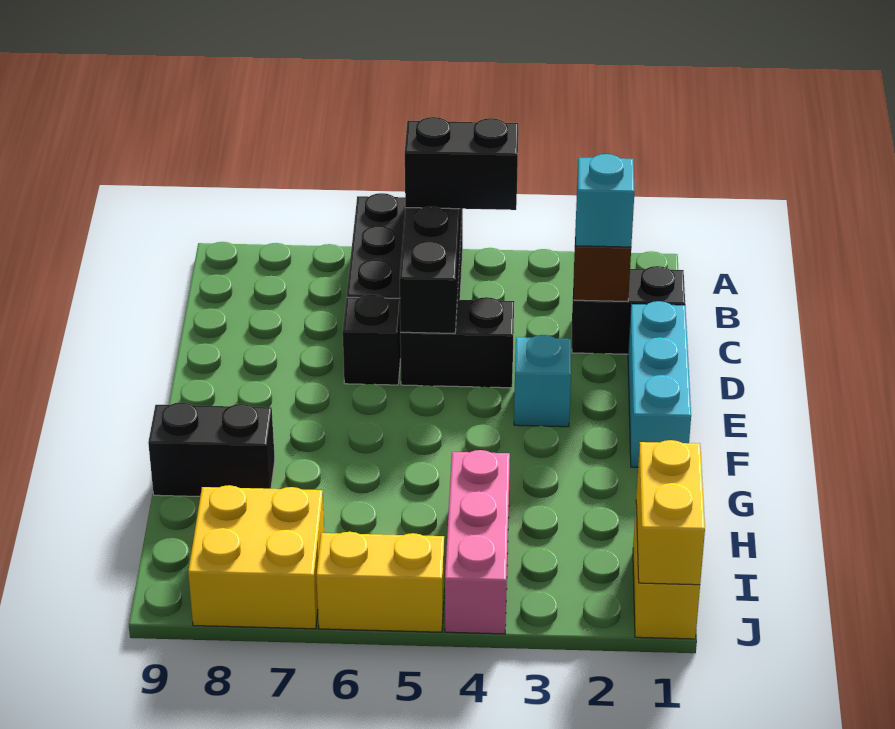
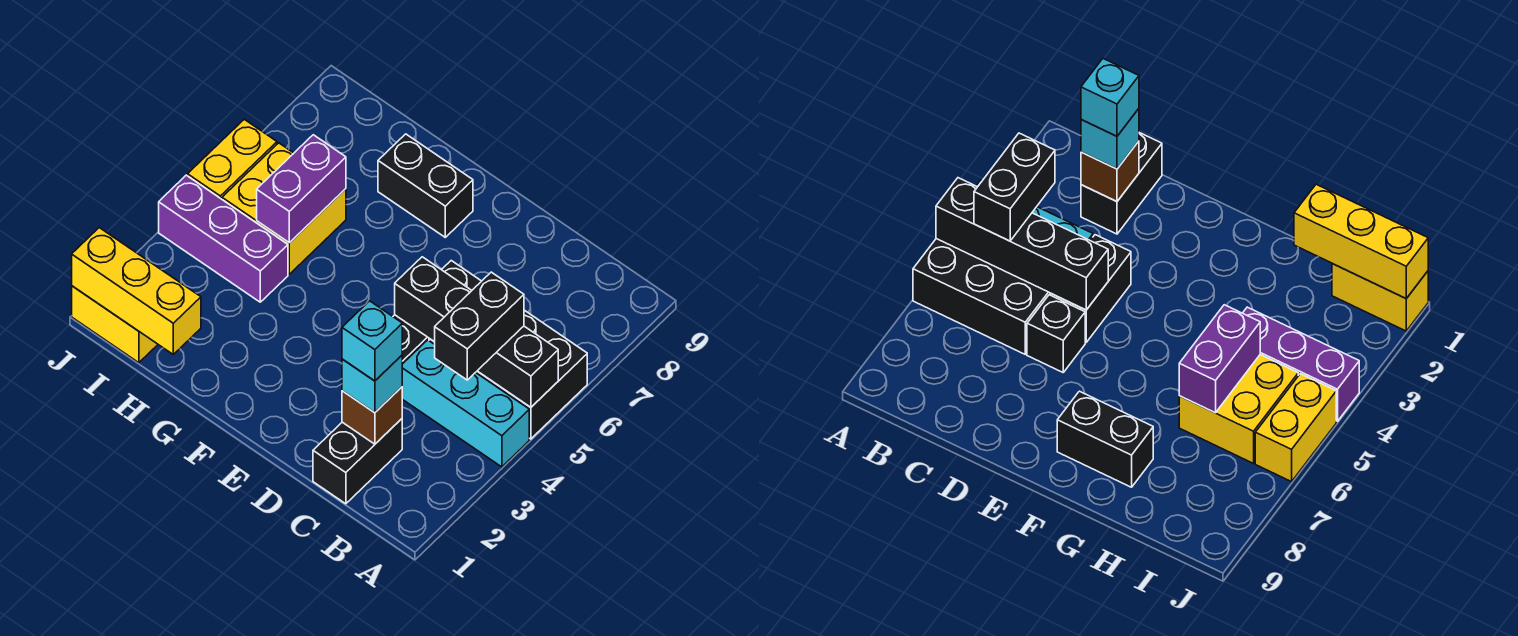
cyan 1x3 brick [628,301,691,467] -> cyan 1x3 brick moved to [402,340,529,467]
cyan 1x1 brick [514,335,571,427] -> cyan 1x1 brick moved to [342,301,402,381]
black 1x2 brick [148,402,275,497] -> black 1x2 brick turned to [378,134,473,237]
pink 1x3 brick [445,450,510,634] -> purple 1x3 brick [159,175,288,302]
none -> purple 1x2 brick [257,135,346,243]
yellow 1x2 brick [636,440,705,585] -> yellow 1x3 brick [72,228,201,354]
yellow 2x2 brick [188,485,324,629] -> yellow 2x2 brick moved to [222,143,346,274]

